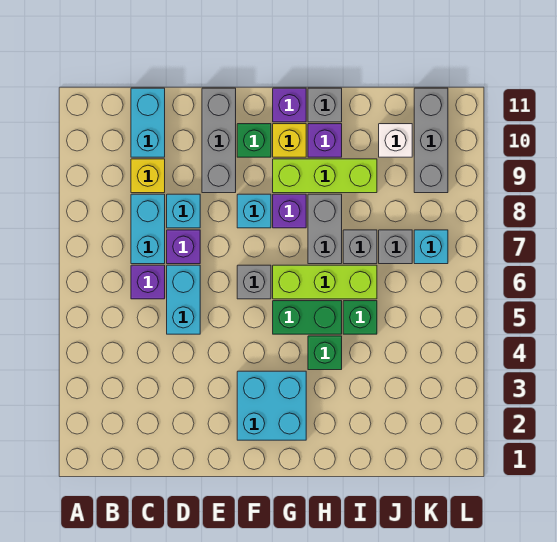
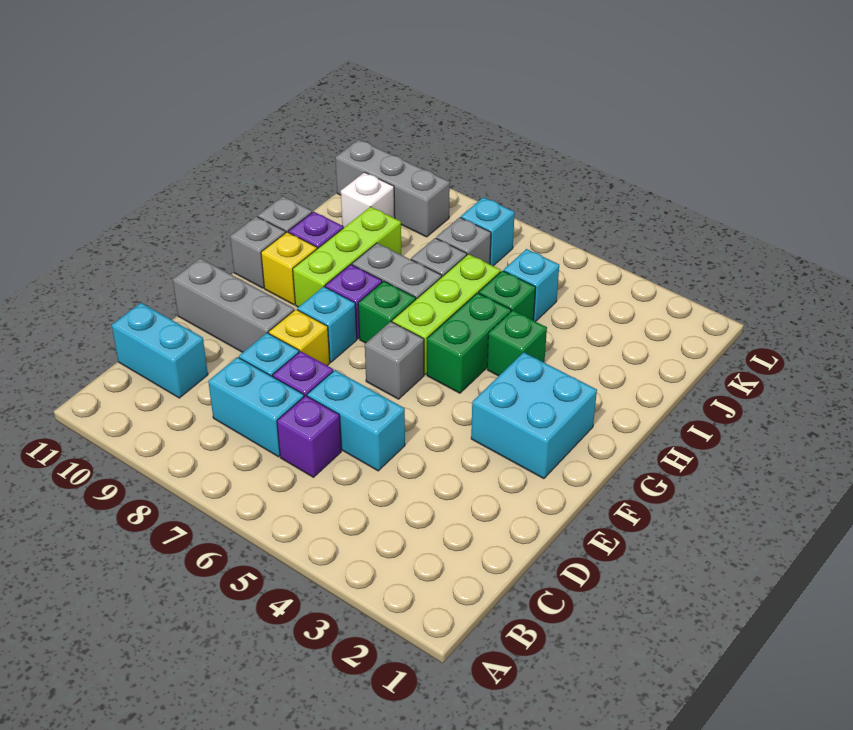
yellow 1x1 brick [131,159,165,193] -> yellow 1x1 brick moved to [269,309,330,366]
green 1x1 brick [237,124,271,157] -> green 1x1 brick moved to [358,281,416,343]
purple 1x1 brick [273,88,306,122] -> grey 1x1 brick [230,216,286,288]
none -> cyan 1x1 brick [504,249,559,322]

